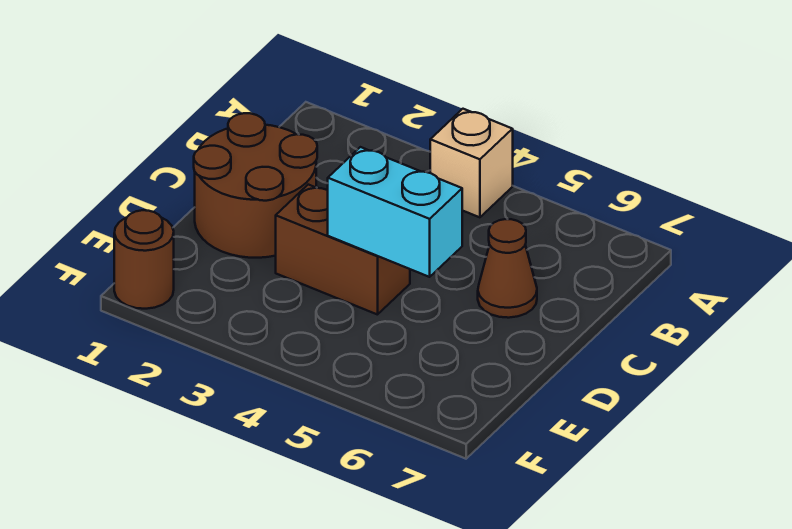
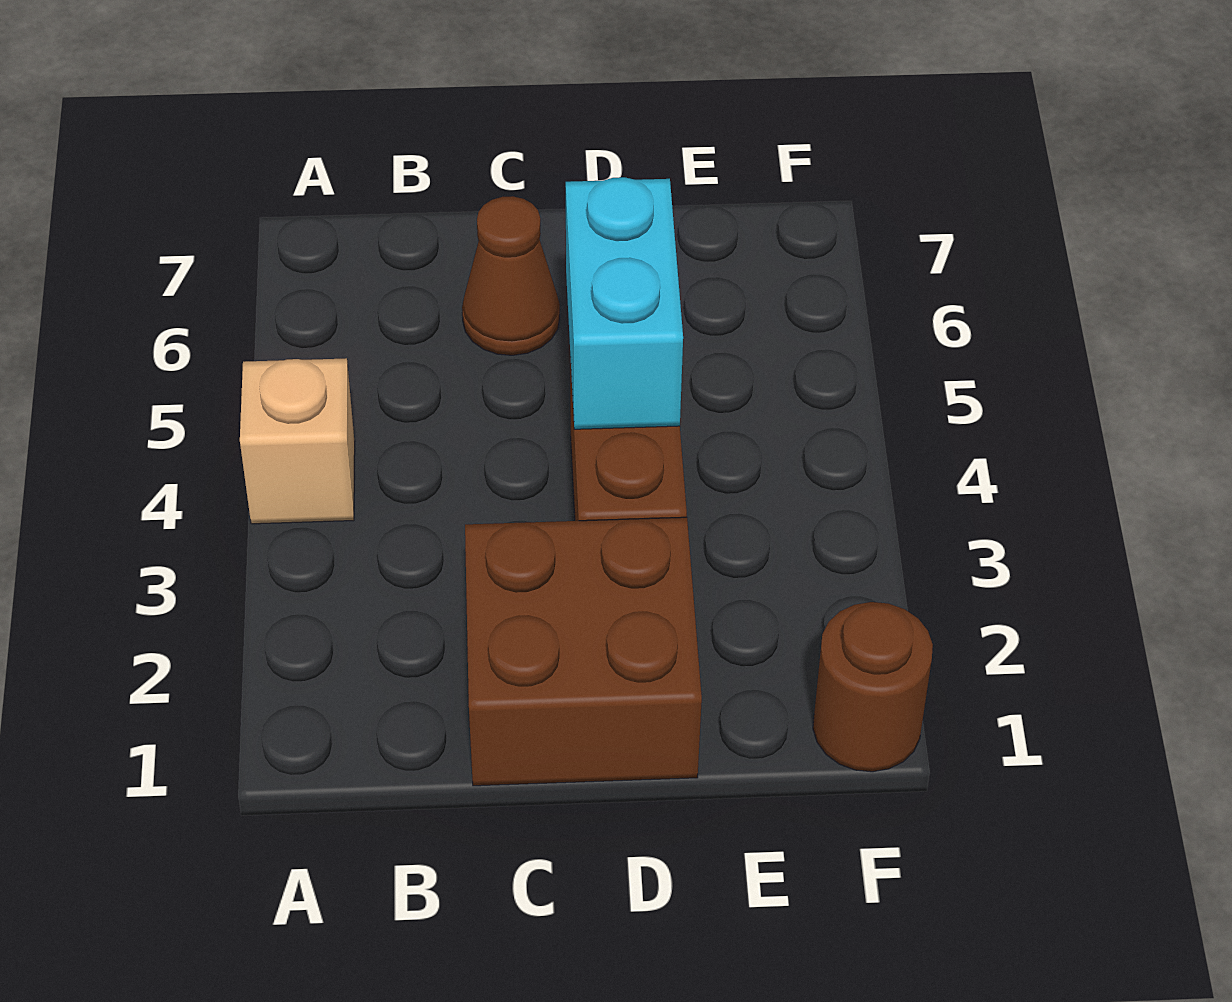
brown 2x2 round brick [194,113,317,258] -> brown 2x2 brick [465,517,702,786]

